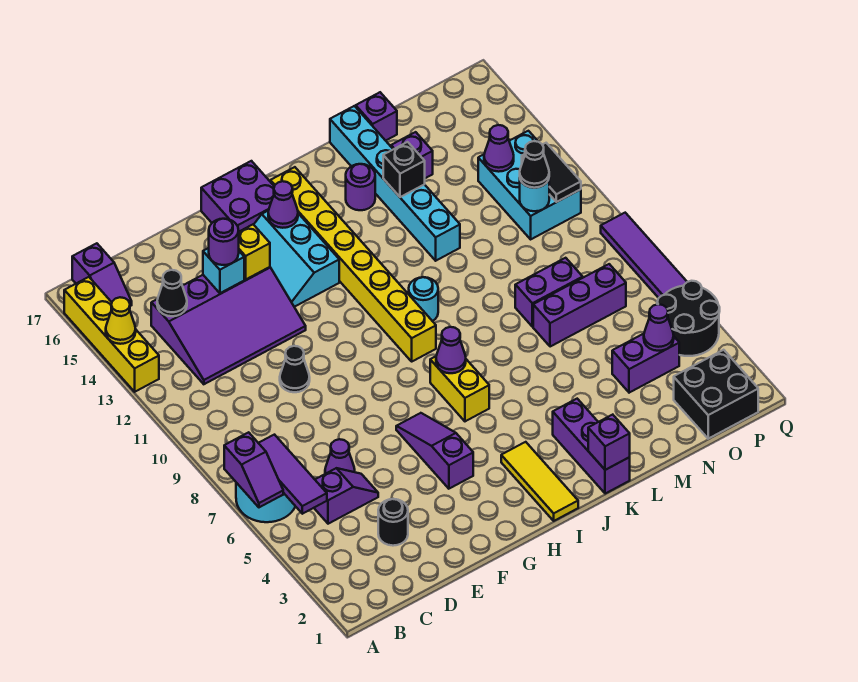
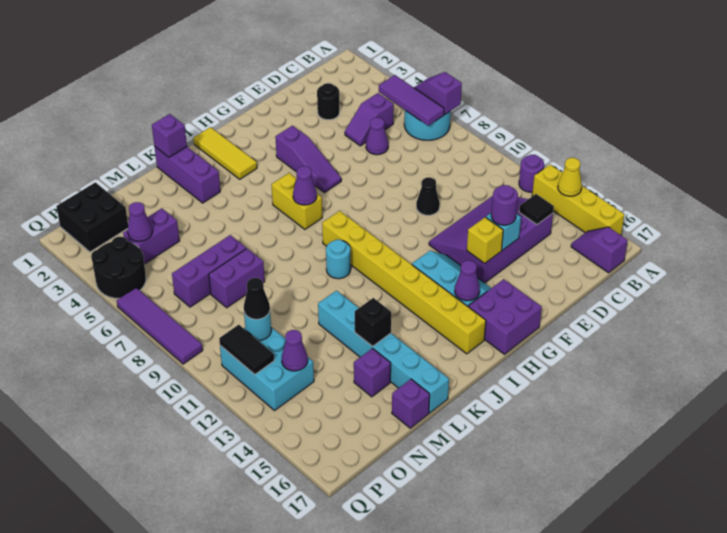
black 1x1 cone [157,270,187,316] -> black 1x1 tile [519,194,554,225]
purple 1x1 round brick [346,164,375,210] -> purple 1x1 round brick moved to [519,155,544,192]

